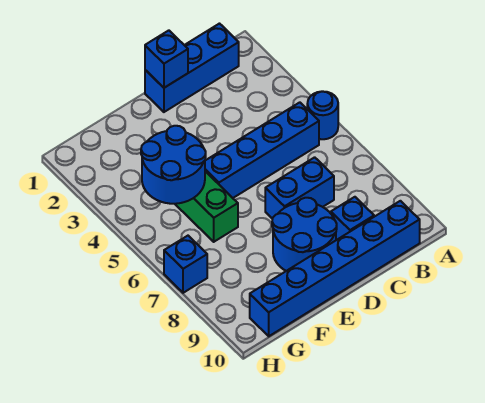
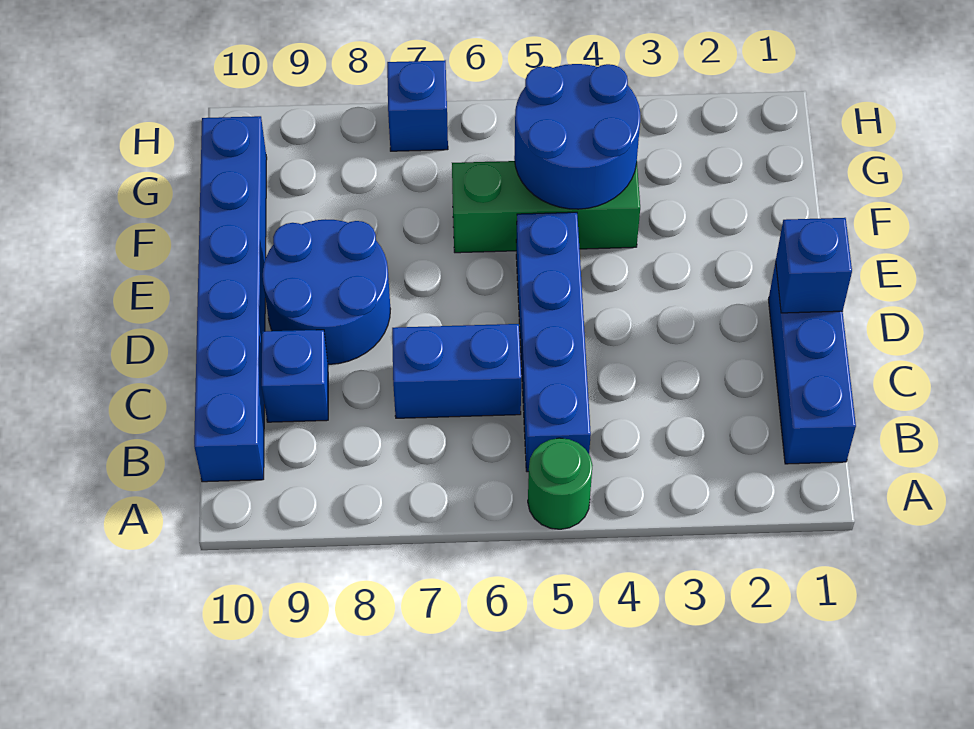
blue 1x1 round brick [307,91,338,139] -> green 1x1 round brick [528,438,593,529]
blue 1x2 brick [265,157,334,219] -> blue 1x2 brick turned to [392,324,521,418]

